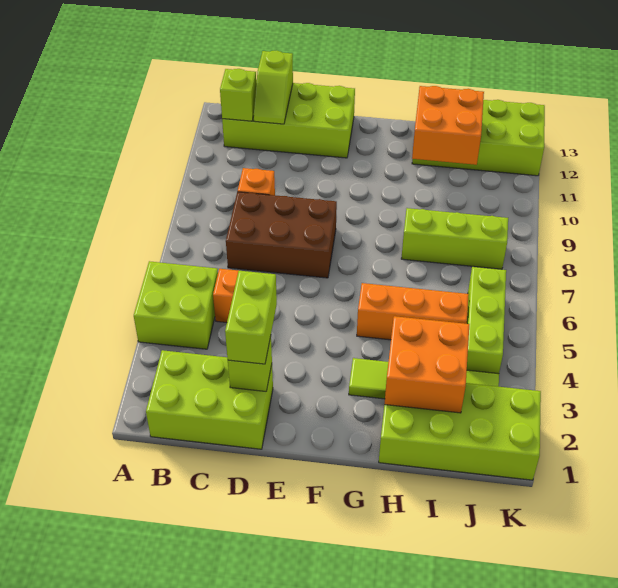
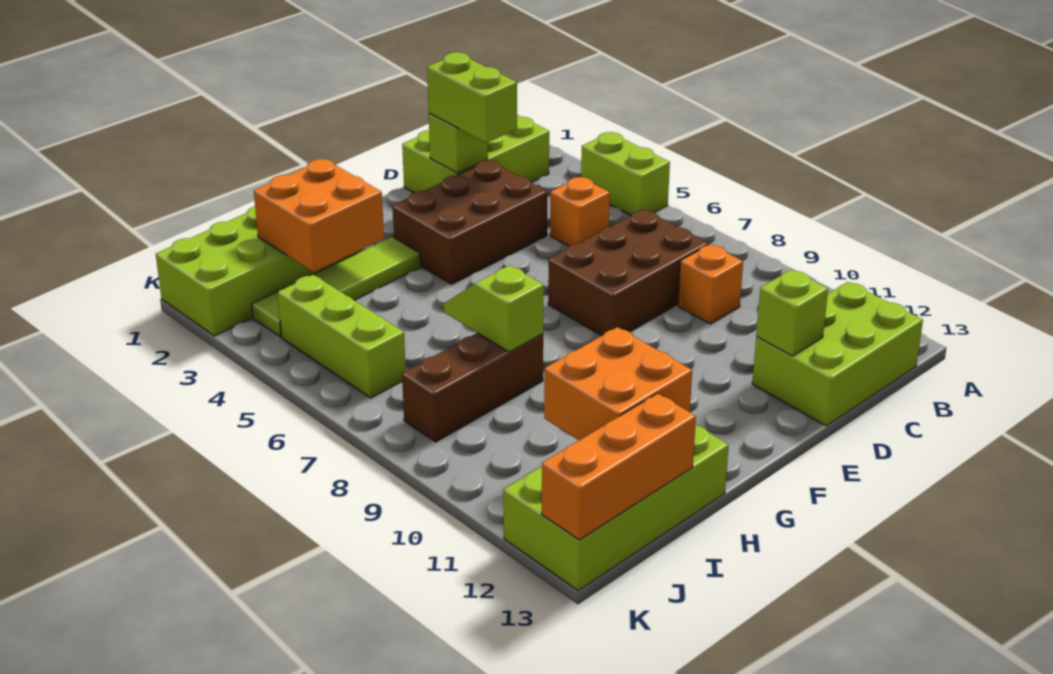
lime 2x2 brick [134,261,218,349] -> lime 1x2 brick [581,132,670,215]
lime 2x4 brick [222,80,355,158] -> lime 2x3 brick [752,282,923,426]
lime 1x1 brick [220,69,256,121] -> lime 1x1 brick moved to [756,270,828,356]
lime 1x2 slope [254,51,293,124] -> lime 1x2 slope moved to [444,266,544,352]
none -> brown 2x3 brick [393,160,548,284]
orange 1x3 brick [357,283,469,340] -> orange 1x3 brick moved to [542,393,696,540]
lime 1x3 brick [401,208,508,269] -> brown 1x3 brick [402,333,543,442]

